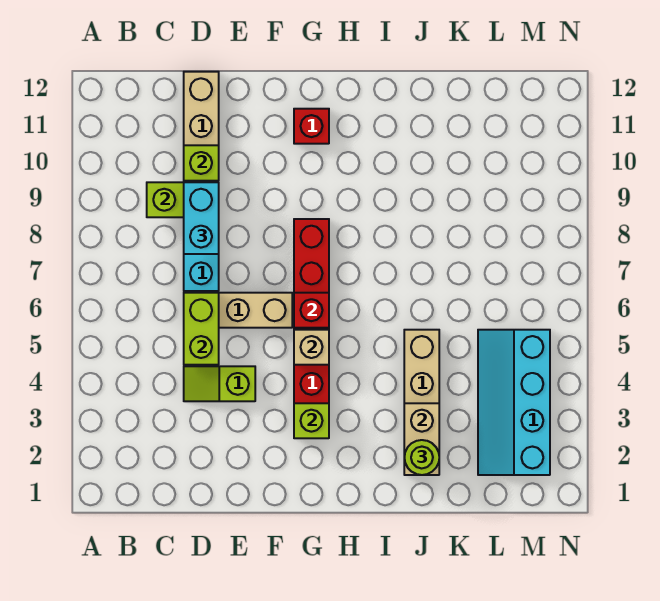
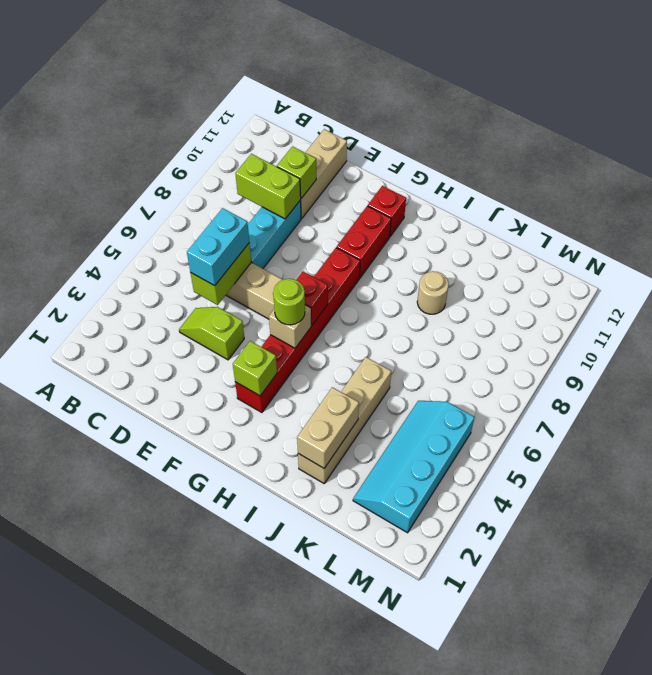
cyan 1x2 brick [184,182,219,254] -> cyan 1x2 brick moved to [187,208,249,286]
none -> red 1x2 brick [337,206,391,278]
lime 1x1 round brick [404,440,439,475] -> lime 1x1 round brick moved to [273,279,305,325]
none -> tan 1x1 round brick [417,271,449,314]

